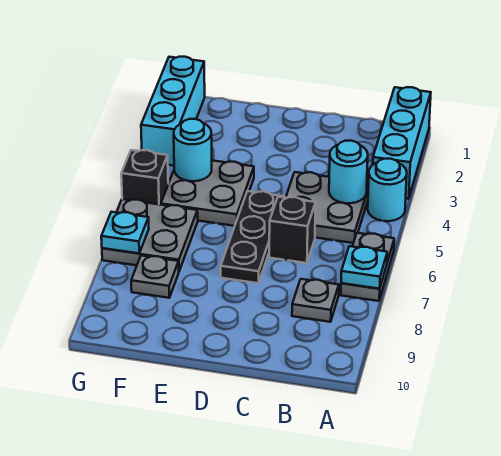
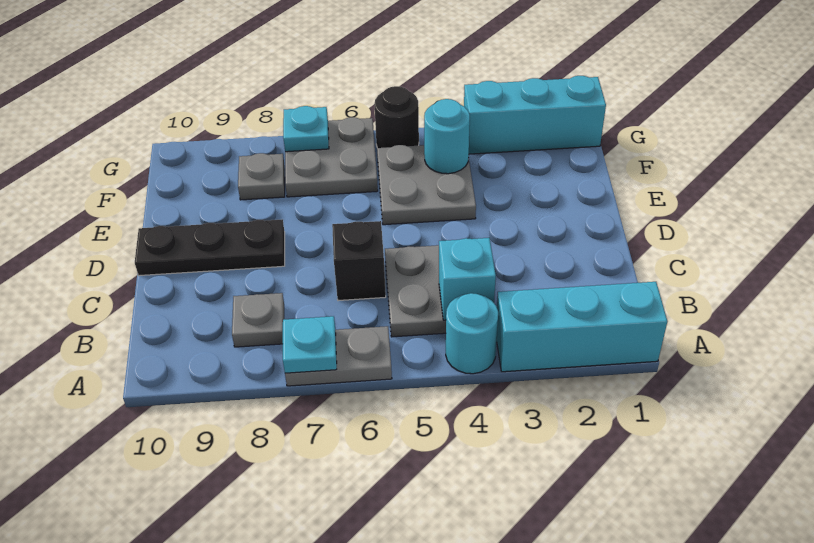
cyan 1x1 round brick [329,141,368,203] -> cyan 1x1 brick [439,238,496,320]
black 1x3 plate [221,191,284,283] -> black 1x3 plate moved to [135,219,285,276]
black 1x1 brick [121,150,168,205] -> black 1x1 round brick [374,86,419,148]

